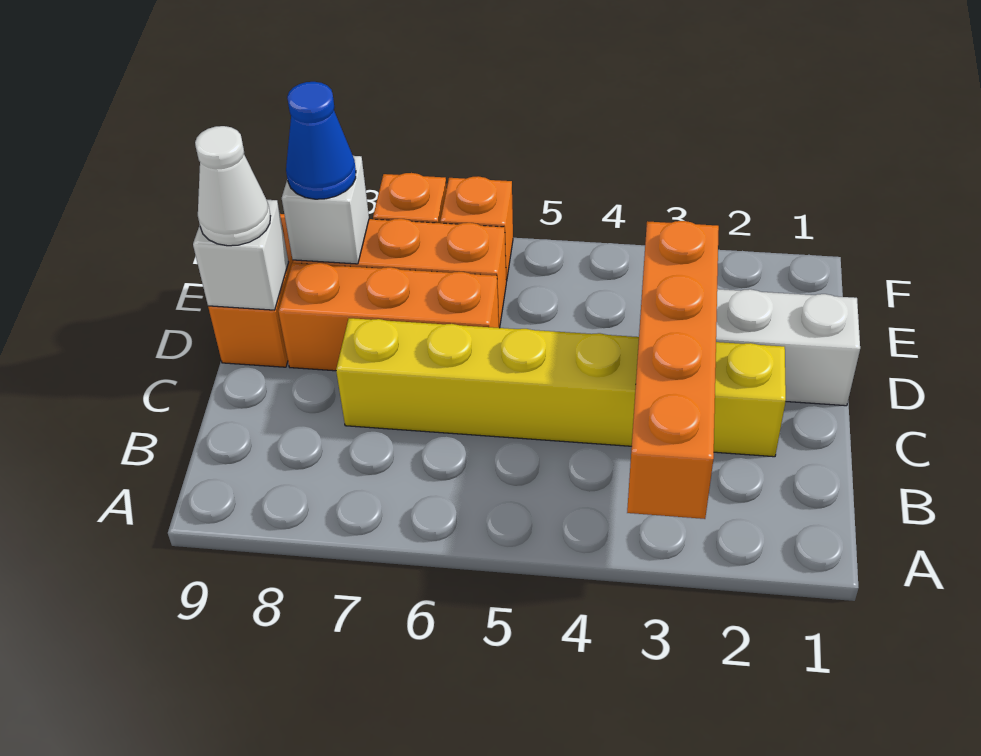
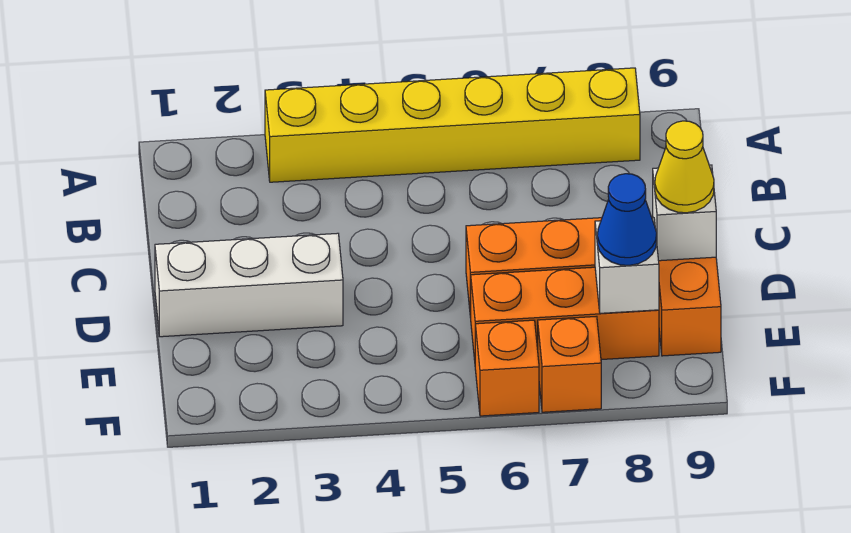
orange 1x4 brick [627,221,719,519] -> none
yellow 1x6 brick [336,318,786,457] -> yellow 1x6 brick moved to [265,68,640,182]
white 1x1 cone [195,126,270,246] -> yellow 1x1 cone [655,121,714,213]

